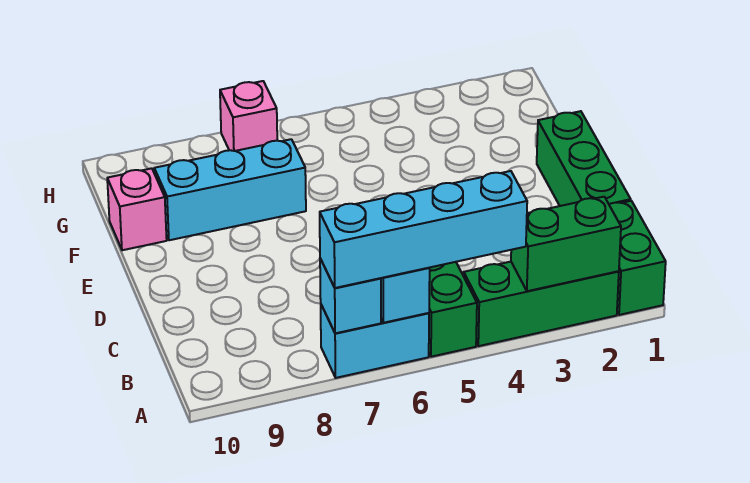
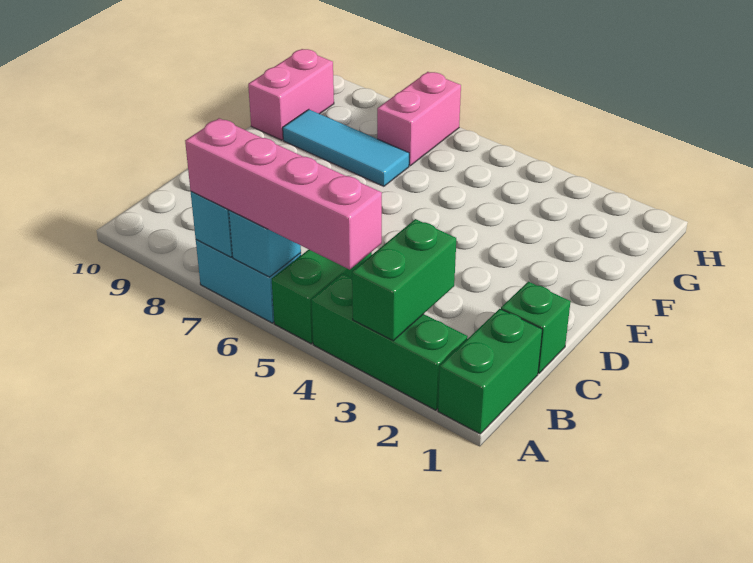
green 1x2 brick [511,197,621,291] -> green 1x2 brick turned to [352,219,456,341]
cyan 1x4 brick [320,171,527,288] -> pink 1x4 brick [185,118,382,270]
green 1x3 brick [537,111,631,206] -> green 1x1 brick [501,282,571,373]
cyan 1x3 brick [154,139,306,240] -> cyan 1x3 tile [283,109,409,186]
pink 1x1 brick [107,168,167,250] -> pink 1x2 brick [248,49,334,140]
pink 1x1 brick [220,81,277,151] -> pink 1x2 brick [377,72,461,166]

